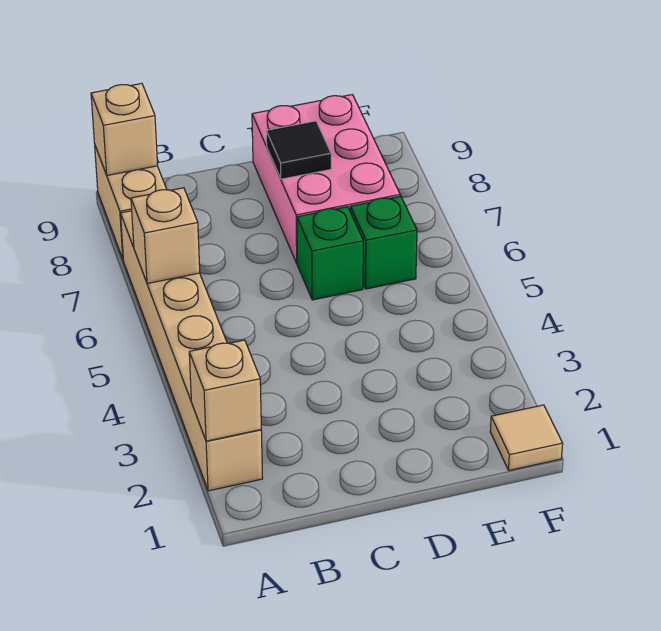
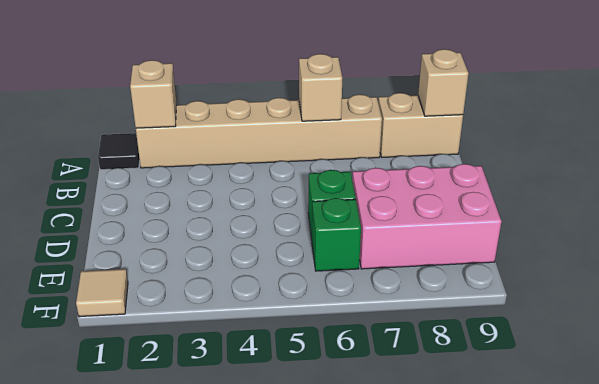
black 1x1 tile [266,121,331,179] -> black 1x1 tile moved to [98,133,140,170]

